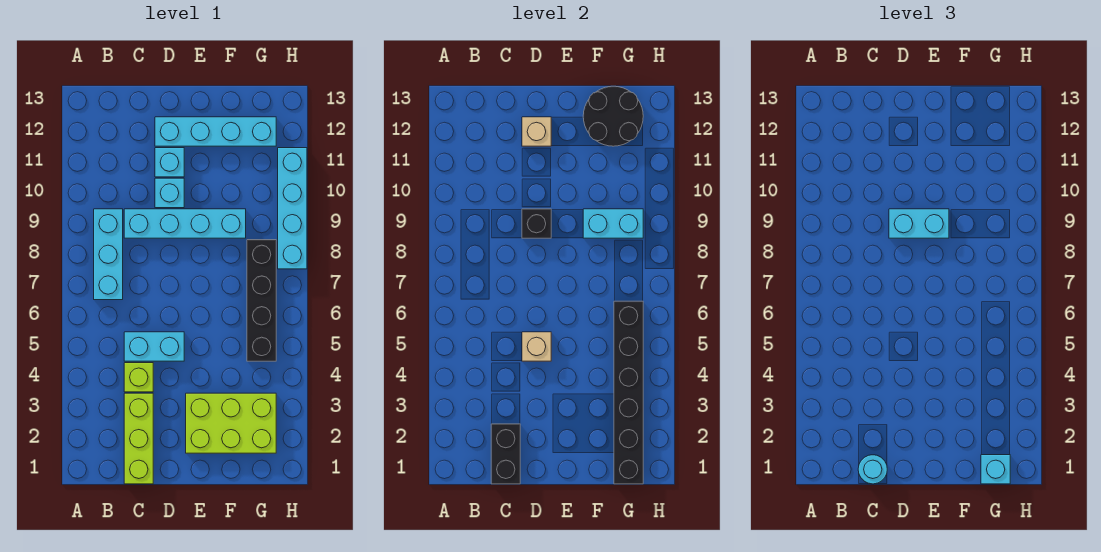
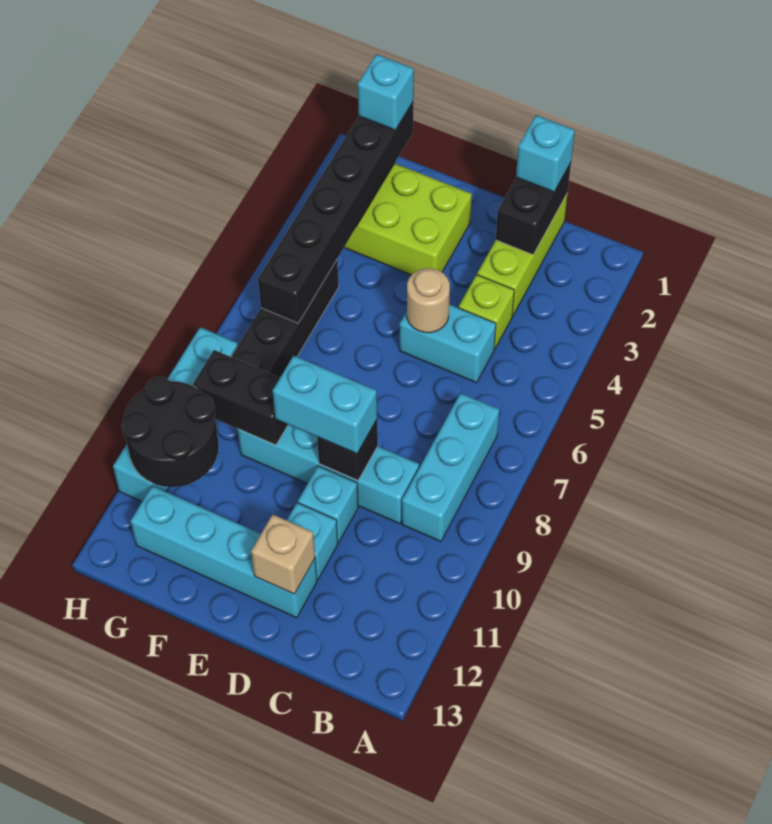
cyan 1x1 round brick [858,455,887,484] -> cyan 1x1 brick [516,115,575,192]
tan 1x1 brick [522,332,551,361] -> tan 1x1 round brick [407,268,450,333]
cyan 1x2 brick [583,209,643,238] -> black 1x2 brick [193,350,288,445]
black 2x2 round brick [583,86,643,146] -> black 2x2 round brick moved to [122,376,219,487]

